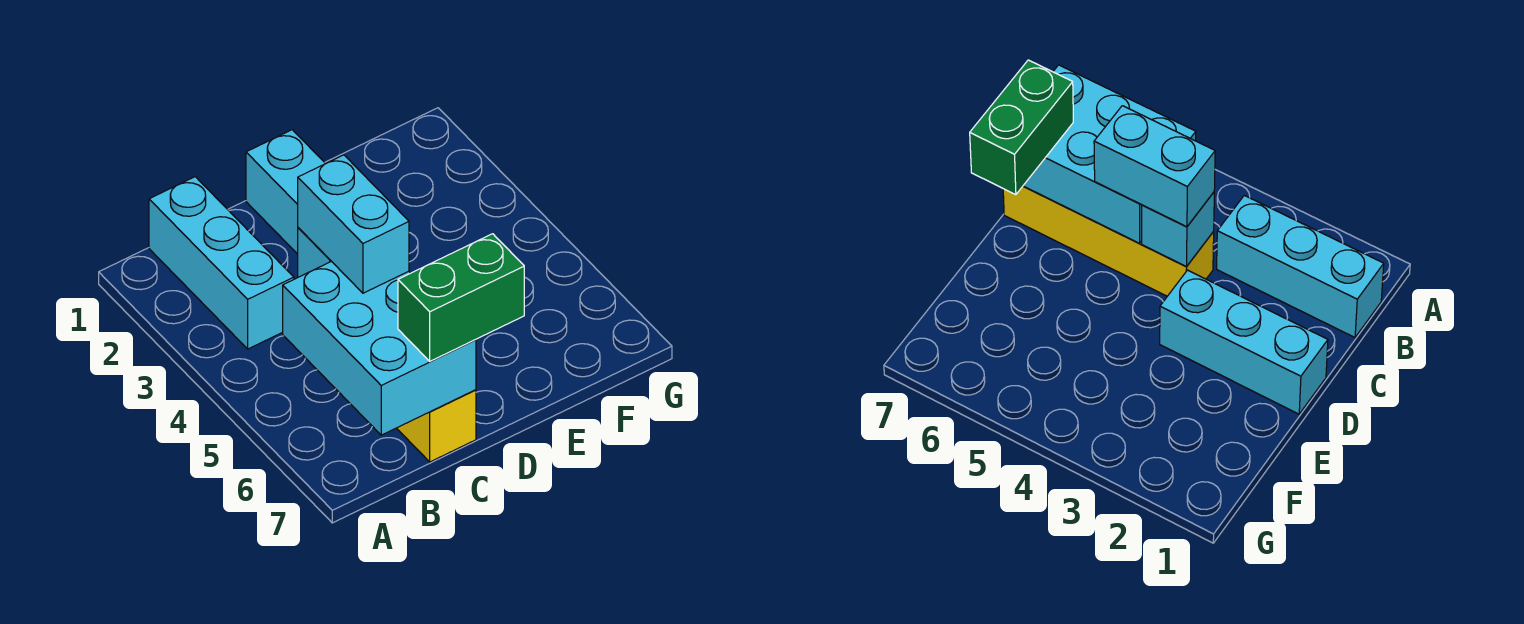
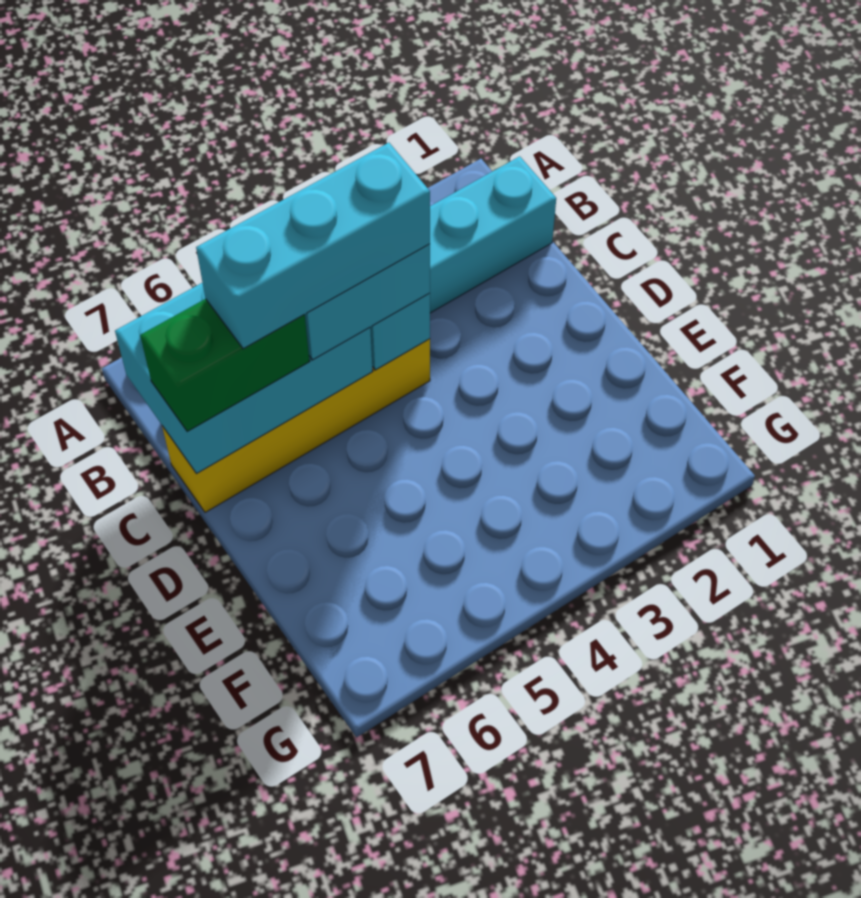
green 1x2 brick [398,234,524,361] -> green 1x2 brick turned to [140,299,309,431]
cyan 1x3 brick [246,130,325,254] -> cyan 1x3 brick moved to [196,143,430,349]

